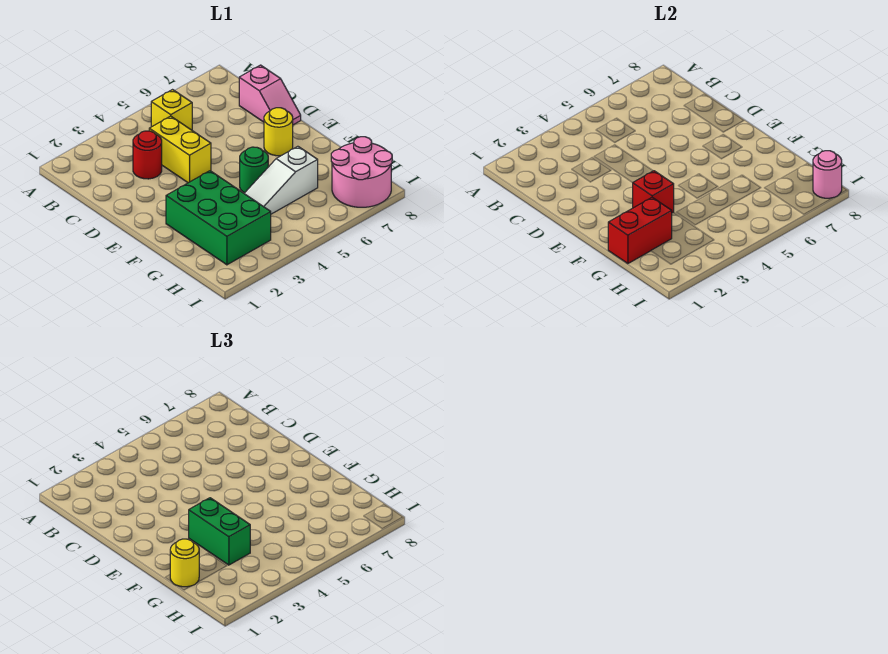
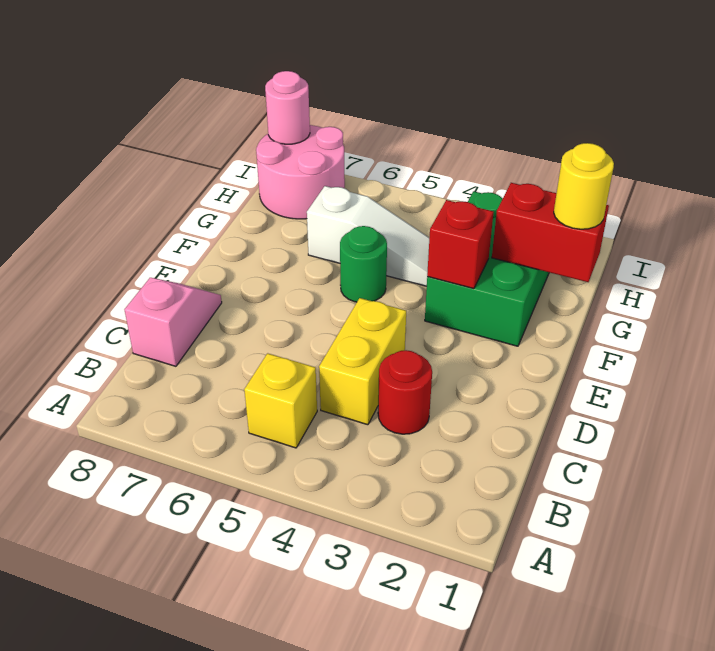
yellow 1x1 round brick [264,108,293,156] -> none
green 1x2 brick [189,498,250,565] -> none

